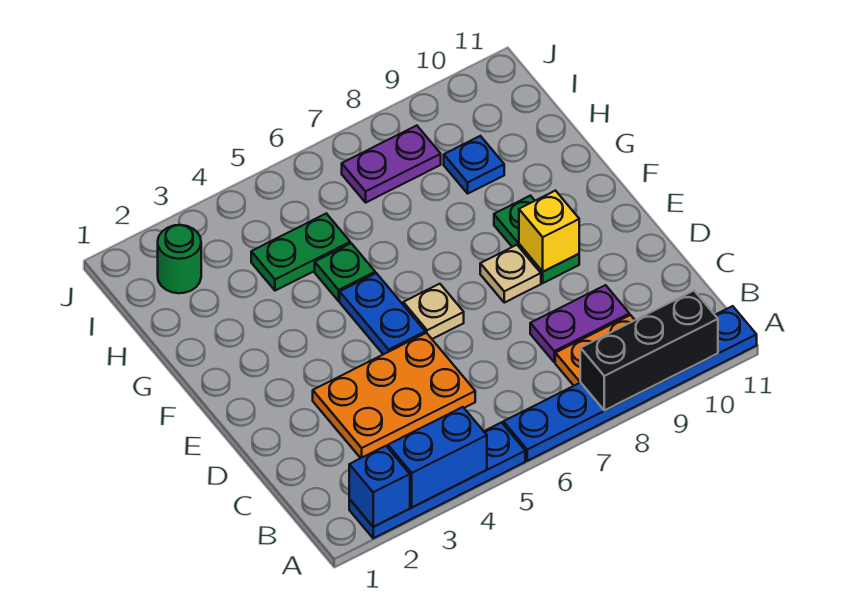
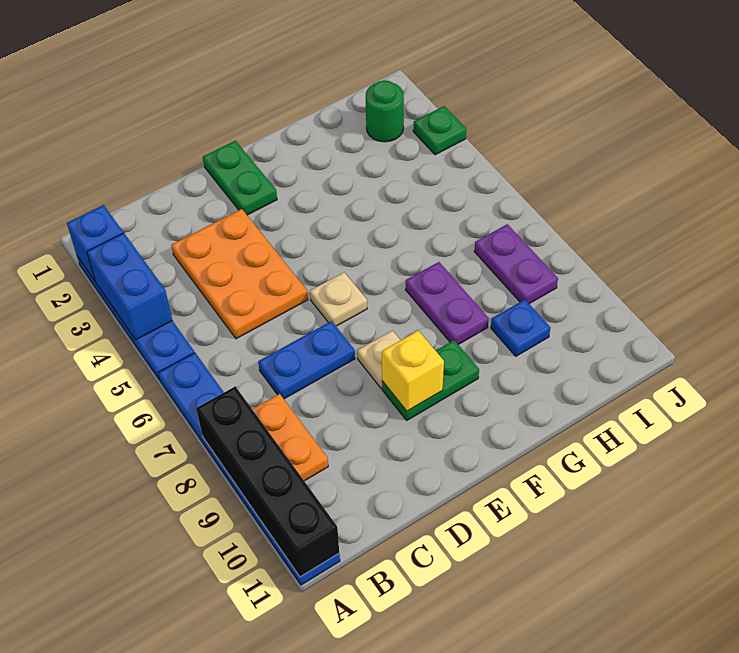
black 1x3 brick [580,291,718,410] -> black 1x4 brick [196,386,339,577]
purple 1x2 plate [530,285,629,362] -> purple 1x2 plate moved to [405,262,489,345]
blue 1x2 plate [340,273,425,354] -> blue 1x2 plate moved to [258,321,355,399]
green 1x1 plate [315,243,375,301] -> green 1x1 plate moved to [413,106,466,155]
green 1x2 plate [251,214,350,291] -> green 1x2 plate moved to [203,141,277,215]

